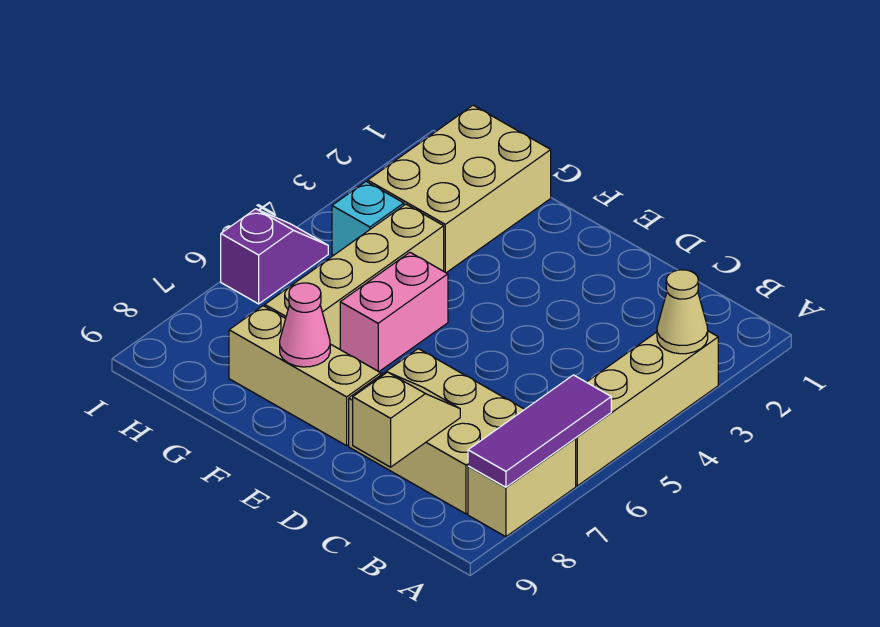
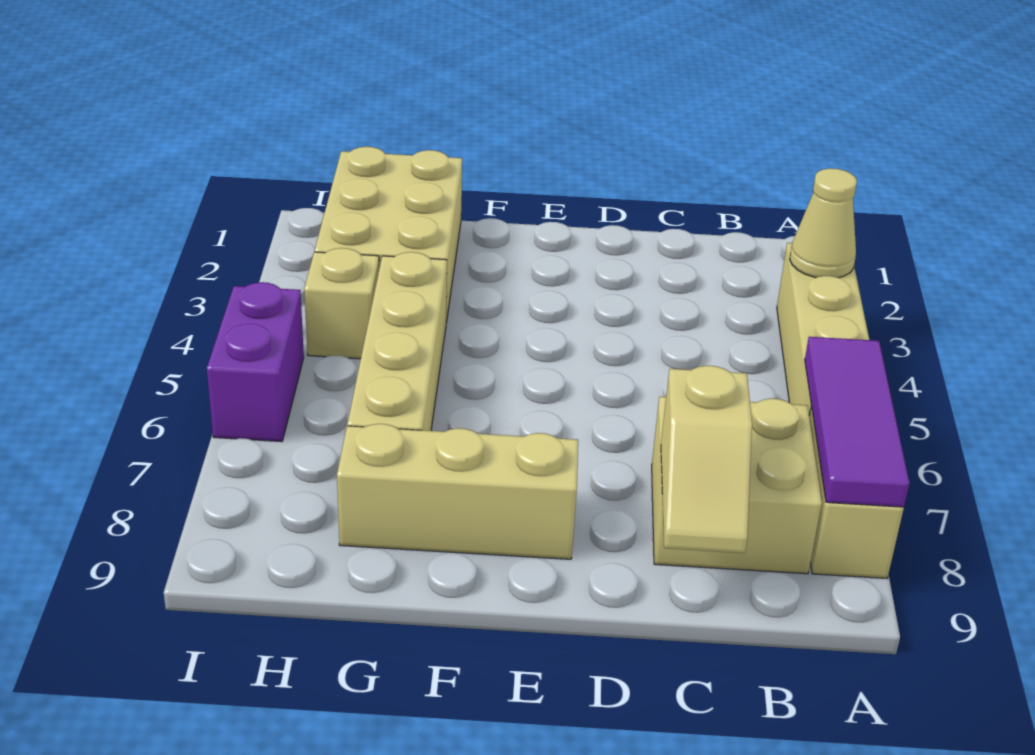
tan 2x3 brick [349,349,525,514] -> tan 2x2 brick [652,397,822,574]
tan 1x2 slope [353,372,460,467] -> tan 1x2 slope turned to [661,366,752,553]
pink 1x2 brick [340,253,448,372] -> none
pink 1x1 cone [280,283,330,367] -> none
cyan 1x1 brick [332,182,404,255] -> tan 1x1 brick [304,248,379,359]
purple 1x2 slope [221,209,328,304] -> purple 1x2 brick [207,282,304,442]

